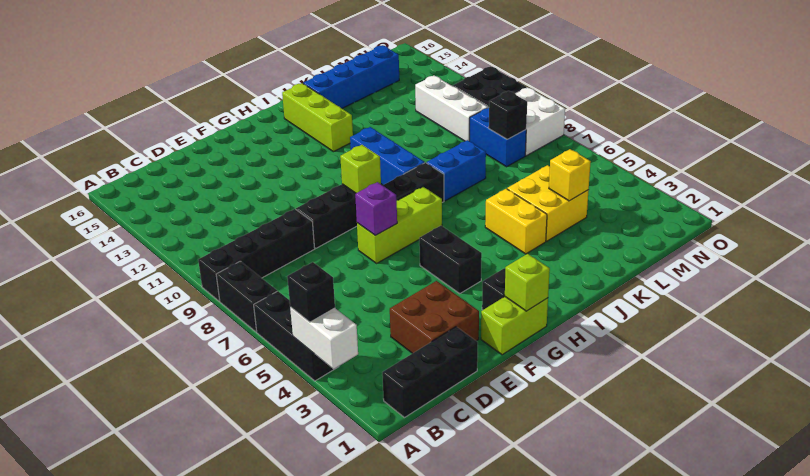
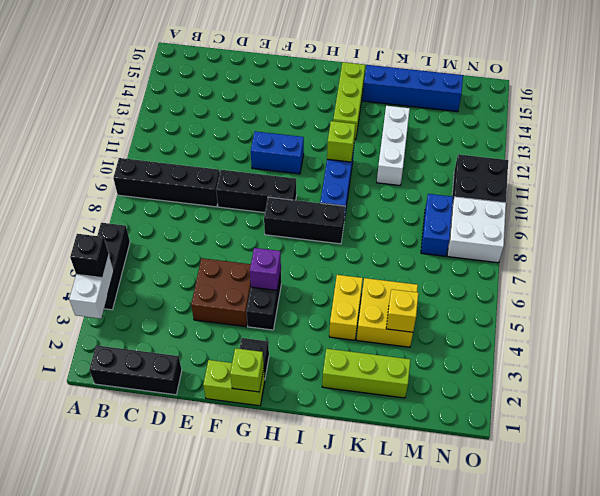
black 1x2 brick [216,261,277,332] -> none
brown 2x2 brick [390,281,479,353] -> brown 2x2 brick moved to [191,258,251,327]
lime 1x3 brick [357,187,442,263] -> lime 1x3 brick moved to [322,349,410,398]
purple 1x1 brick [355,182,397,235] -> purple 1x1 brick moved to [250,248,281,290]
lime 1x1 brick [340,145,381,193] -> lime 1x1 brick moved to [327,121,356,162]
blue 1x2 brick [427,140,486,201] -> blue 1x2 brick moved to [251,131,304,174]
black 1x1 brick [489,91,527,139] -> none
white 1x3 brick [415,75,488,141] -> white 1x3 brick moved to [377,106,410,185]

